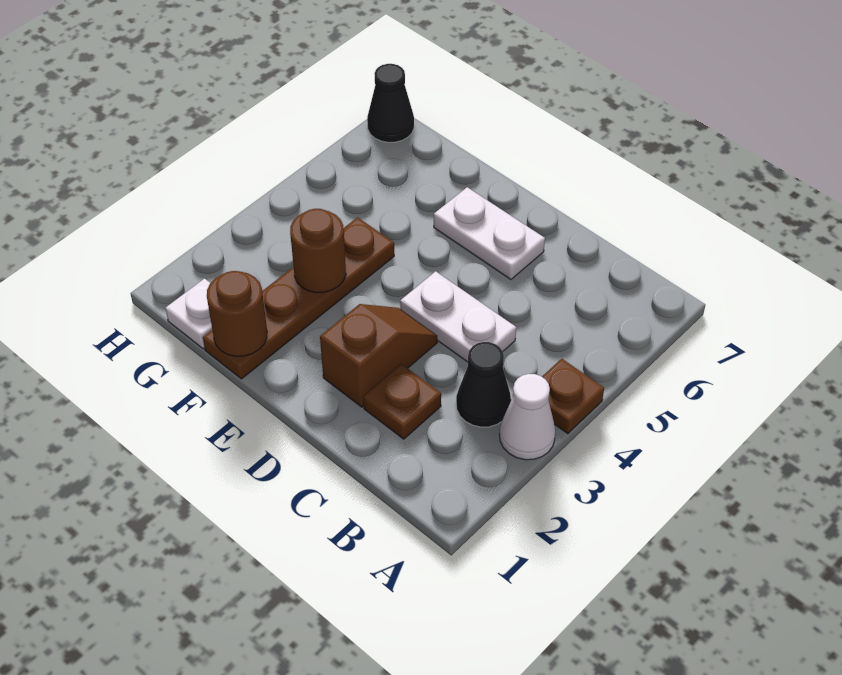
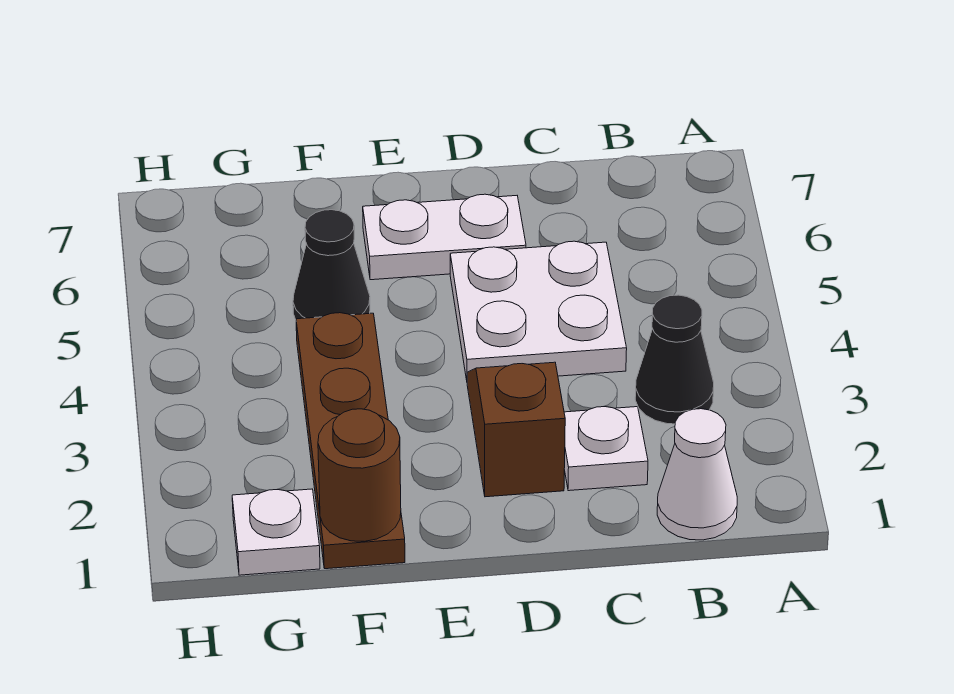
white 1x1 cone [500,374,555,460] -> white 1x1 cone moved to [657,409,737,540]
brown 1x1 plate [542,359,604,434] -> none
brown 1x1 plate [363,364,441,439] -> white 1x1 plate [564,407,648,491]
white 1x2 plate [400,271,516,362] -> white 2x2 plate [450,241,627,380]
brown 1x1 round brick [290,209,346,293] -> none
black 1x1 cone [367,64,414,142] -> black 1x1 cone moved to [293,210,370,319]

